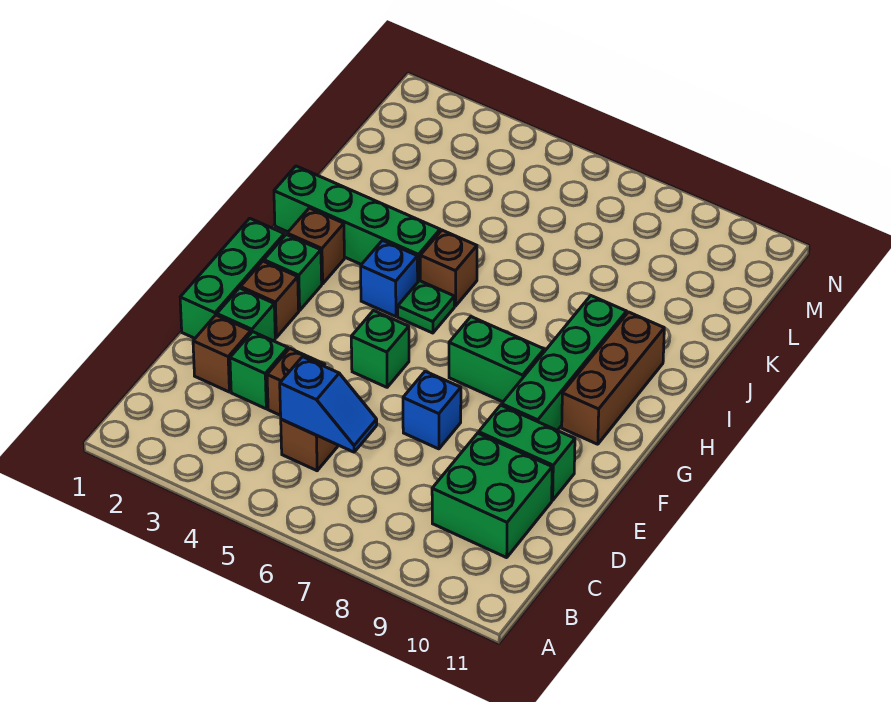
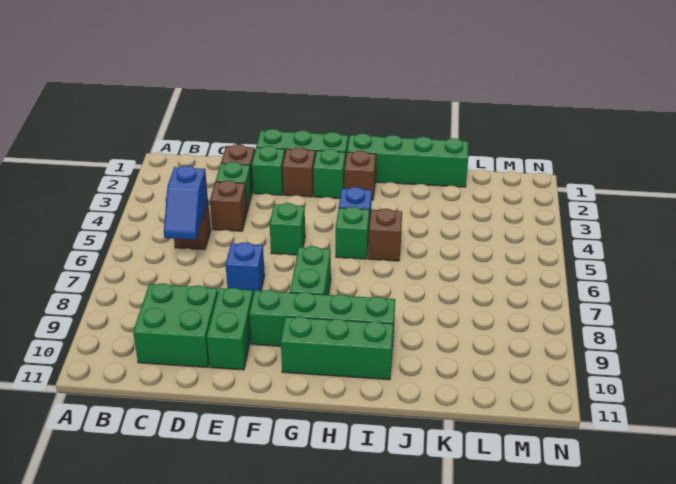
brown 1x3 brick [562,312,664,444] -> green 1x3 brick [281,317,393,380]
green 1x1 plate [398,281,454,333] -> green 1x1 brick [336,207,370,259]
green 1x4 brick [274,166,440,281] -> green 1x4 brick turned to [347,134,468,187]

